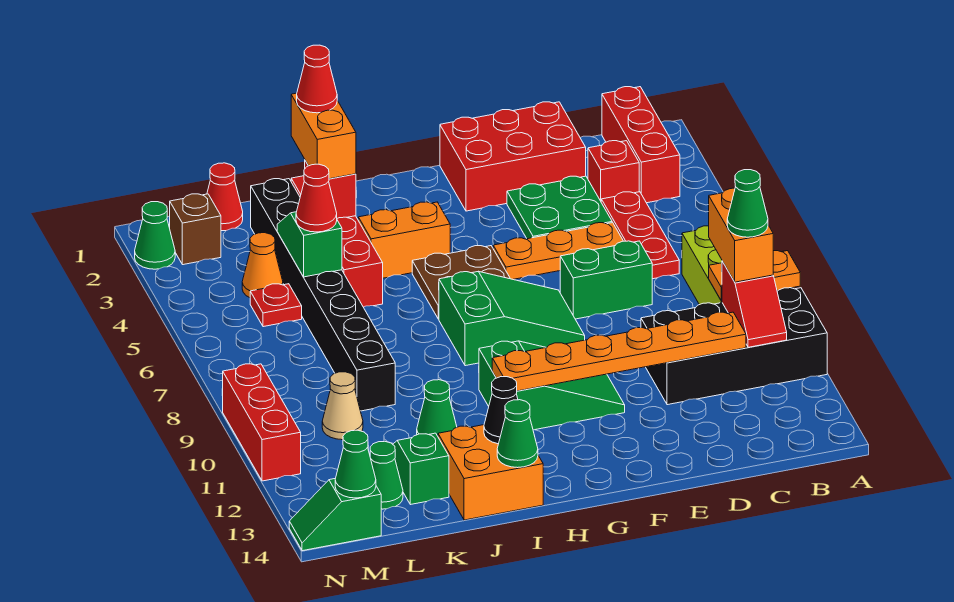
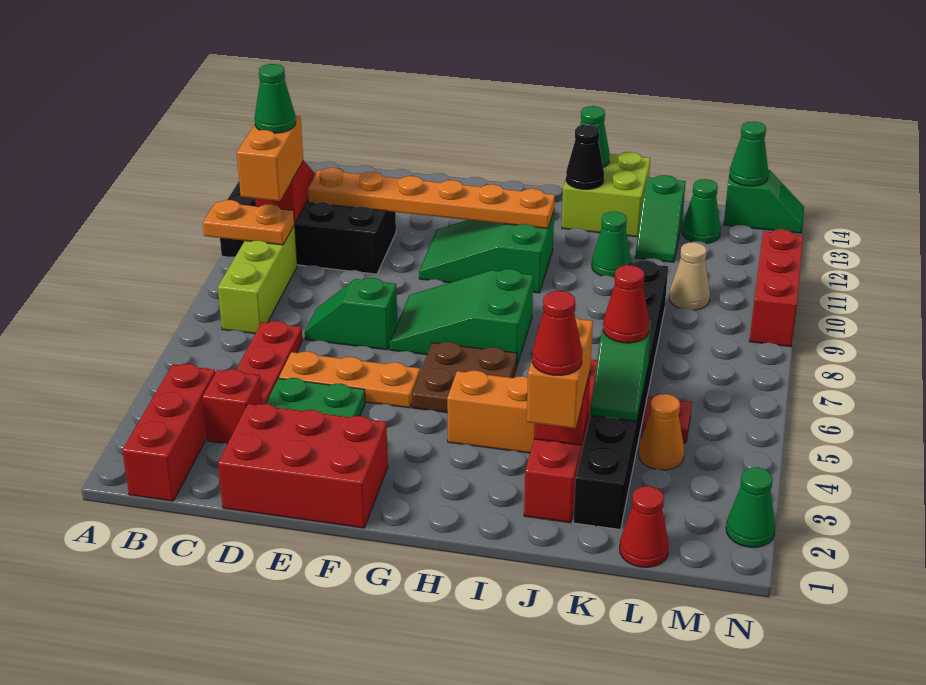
green 1x2 brick [560,241,652,319] -> green 1x2 slope [305,278,397,350]
orange 2x2 brick [438,425,543,520] -> lime 2x2 brick [562,152,650,237]
brown 1x1 brick [170,194,221,265] -> none

